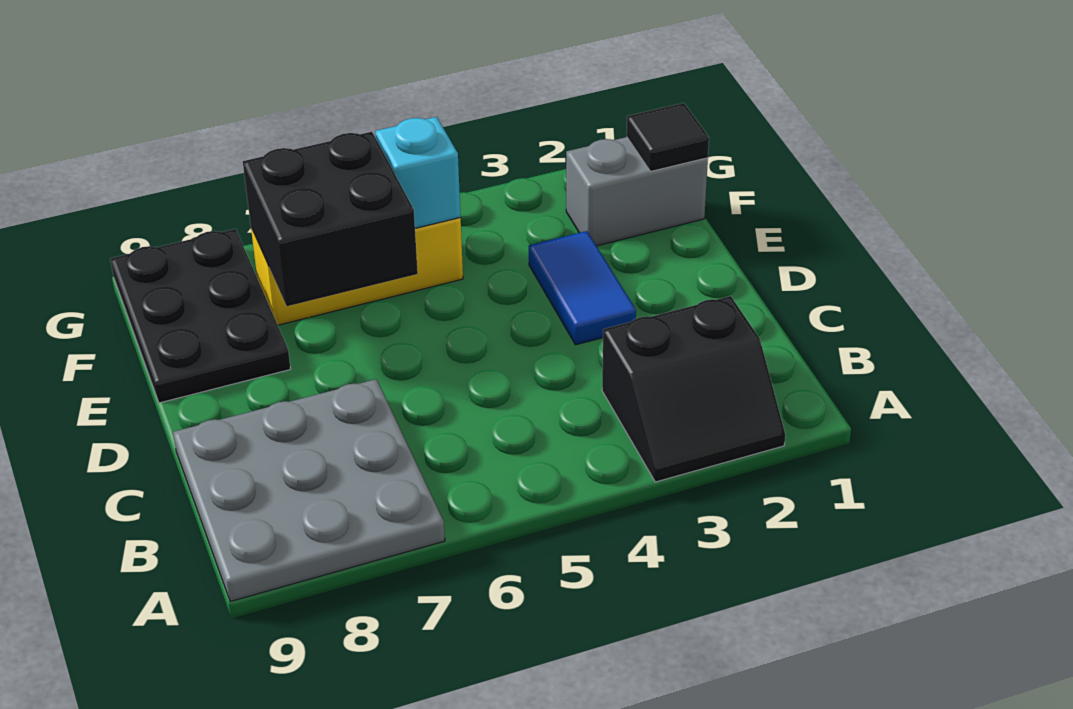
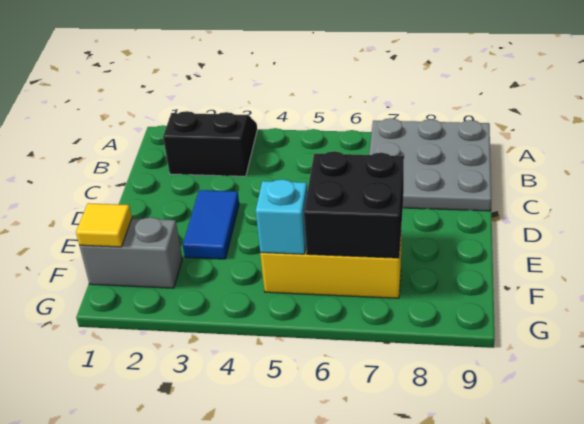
black 2x3 plate [110,229,290,403] -> none
black 1x1 tile [627,103,709,172] -> yellow 1x1 tile [76,203,132,247]

